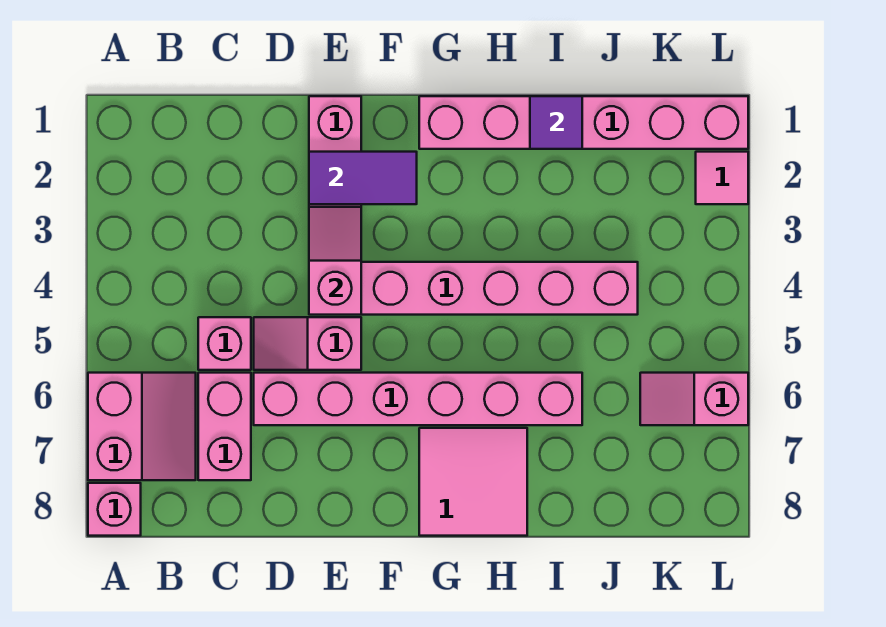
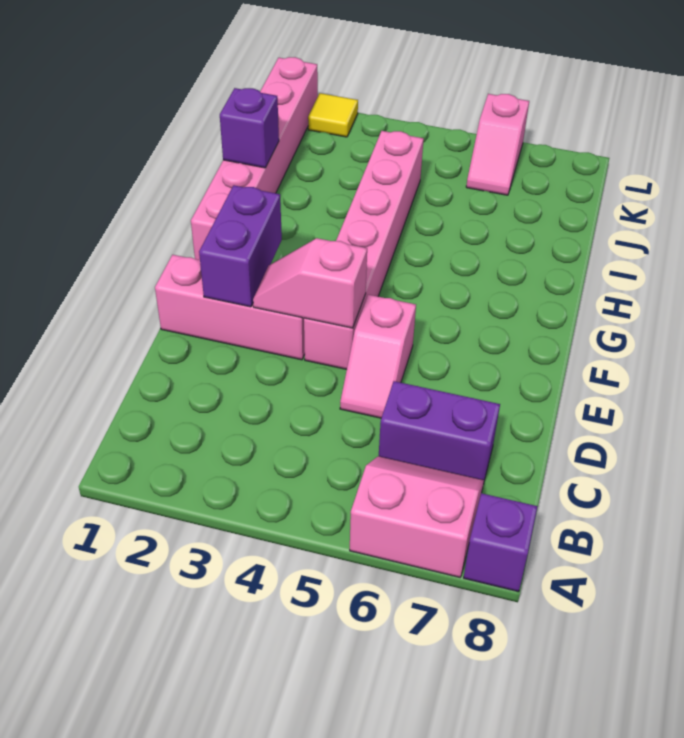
pink 1x1 brick [88,483,141,536] -> purple 1x1 brick [464,493,538,592]
pink 1x1 brick [198,317,251,370] -> none
pink 1x2 brick [198,373,251,480] -> purple 1x2 brick [379,381,500,480]
pink 1x6 brick [254,373,582,425] -> none
purple 1x2 tile [309,152,417,204] -> purple 1x2 brick [199,185,282,307]
pink 2x2 tile [419,428,527,536] -> none
purple 1x1 tile [530,96,582,149] -> purple 1x1 brick [220,88,279,168]
pink 1x1 tile [696,152,748,204] -> yellow 1x1 tile [308,93,358,137]

